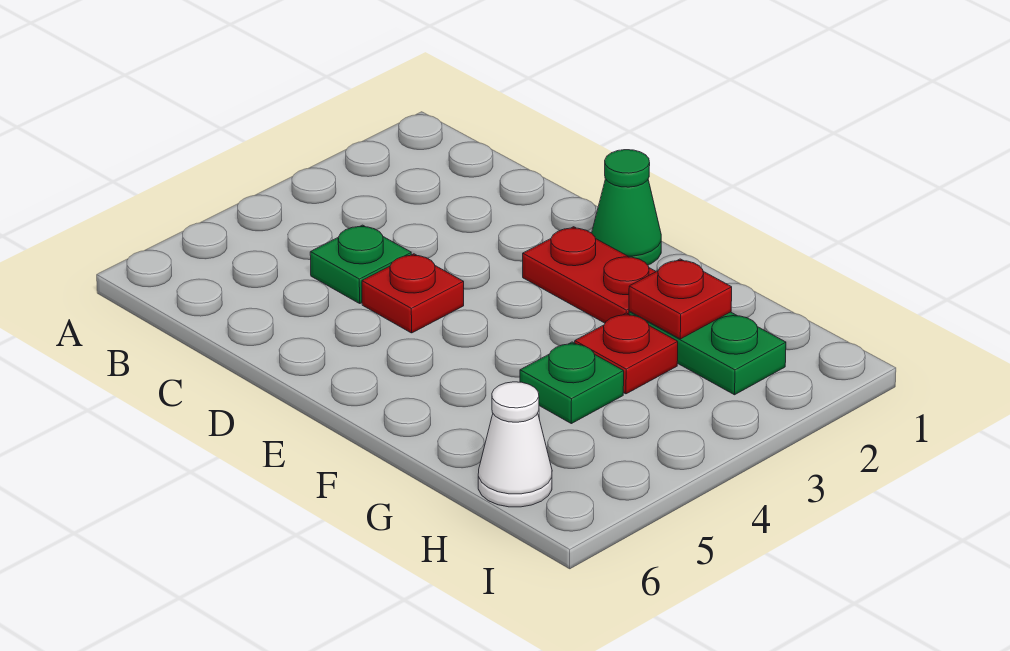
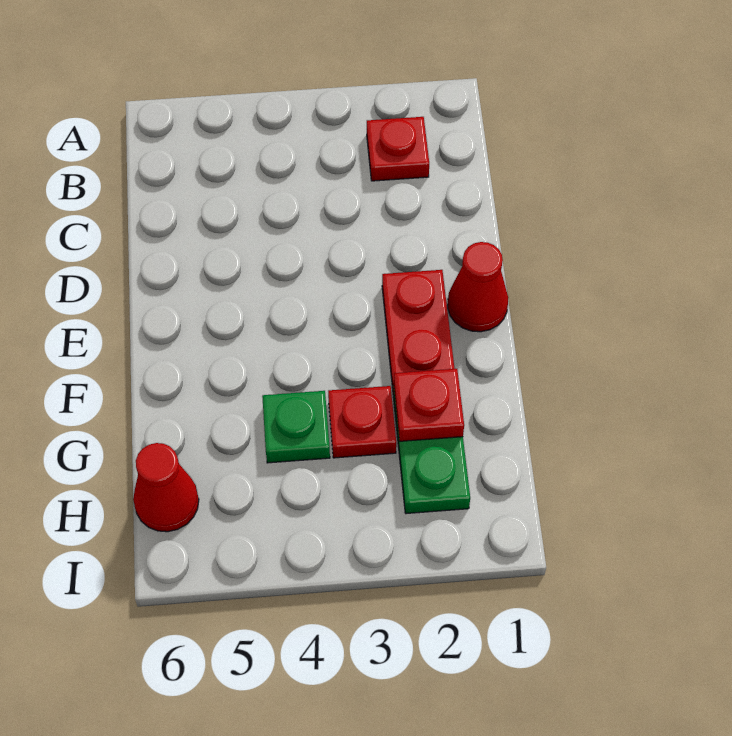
green 1x1 plate [310,225,411,303] -> none
red 1x1 plate [362,254,464,333] -> red 1x1 plate moved to [367,117,429,181]
green 1x1 cone [592,150,661,265] -> red 1x1 cone [448,242,508,332]
white 1x1 cone [478,382,552,507] -> red 1x1 cone [133,443,199,532]

